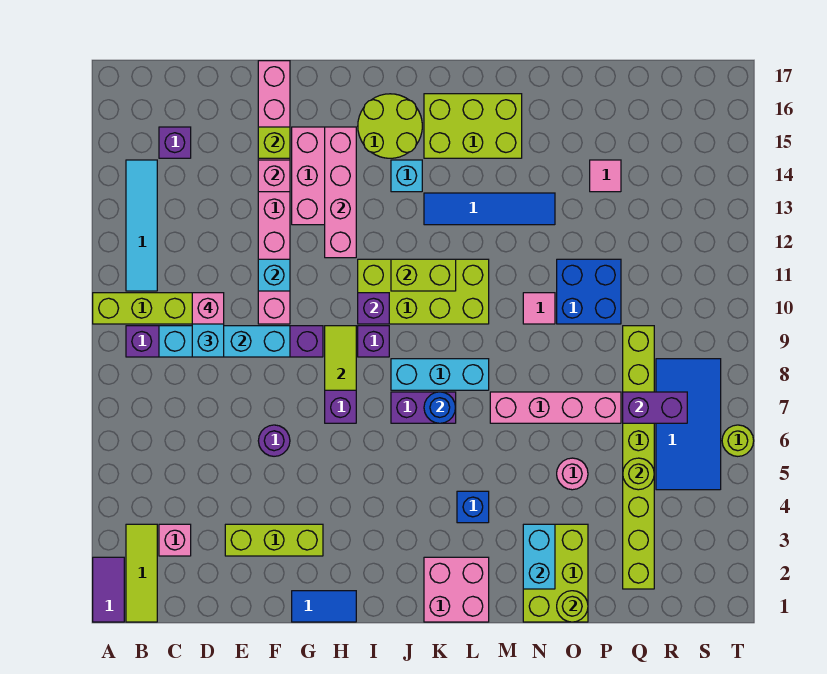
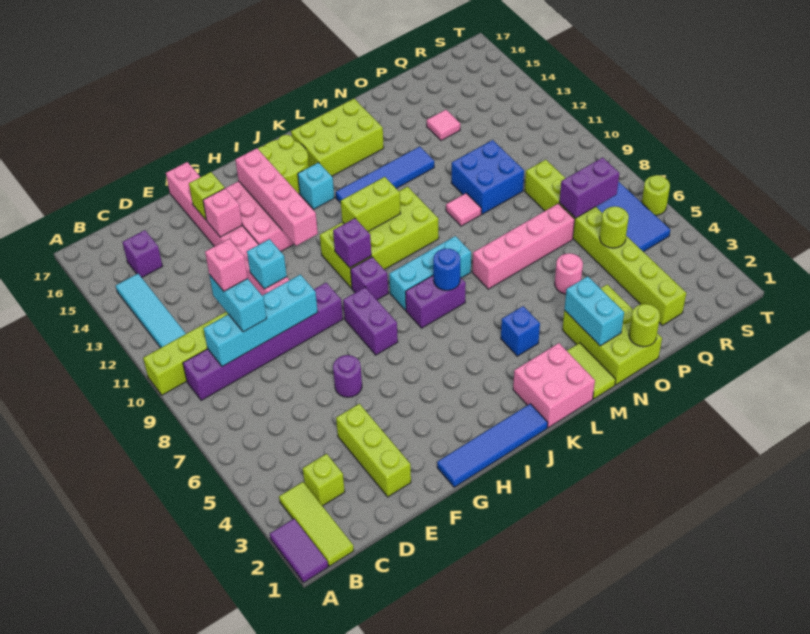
pink 1x1 brick [159,524,191,556] -> lime 1x1 brick [303,454,345,506]
lime 1x3 brick [225,524,323,556] -> lime 1x3 brick turned to [336,404,411,497]
blue 1x2 tile [292,591,356,622] -> blue 1x4 tile [437,404,548,487]
lime 1x2 tile [325,326,356,390] -> lime 1x2 tile moved to [567,343,616,399]

